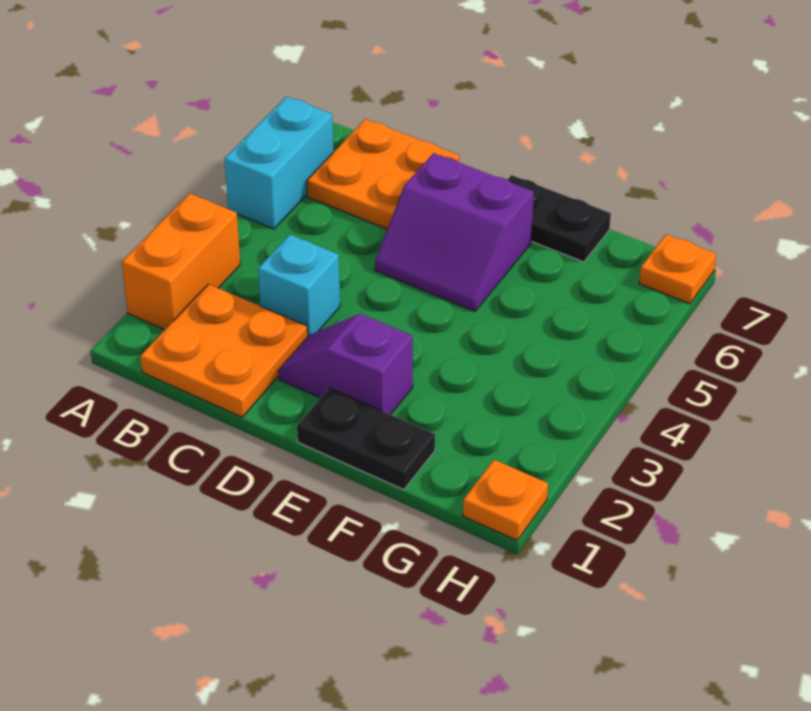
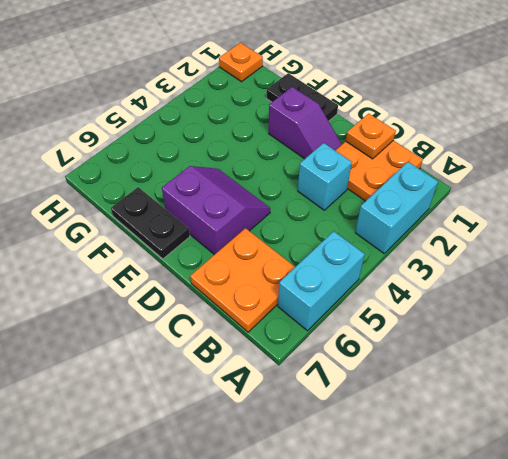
orange 1x2 brick [122,193,240,330] -> cyan 1x2 brick [355,162,438,253]
orange 1x1 plate [639,234,716,304] -> orange 1x1 plate moved to [346,114,396,159]

